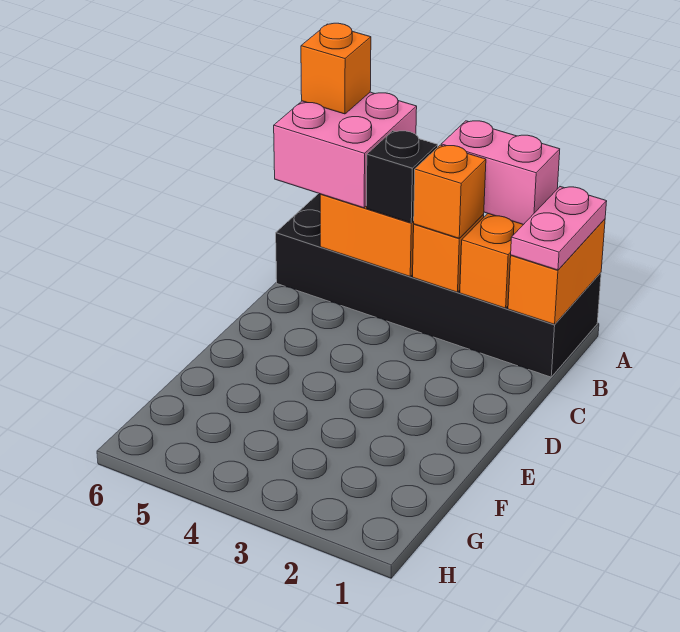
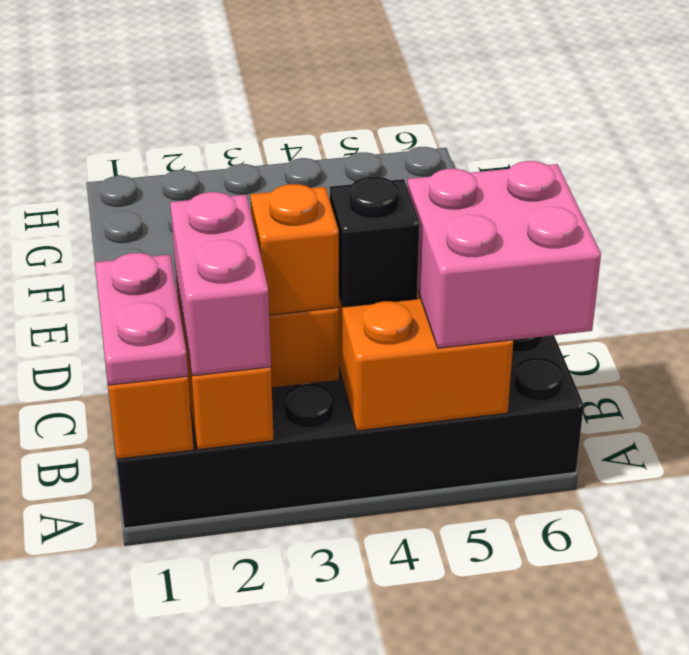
pink 1x2 brick [441,121,560,225] -> pink 1x2 brick turned to [170,192,271,376]
orange 1x1 brick [301,23,371,114] -> none

